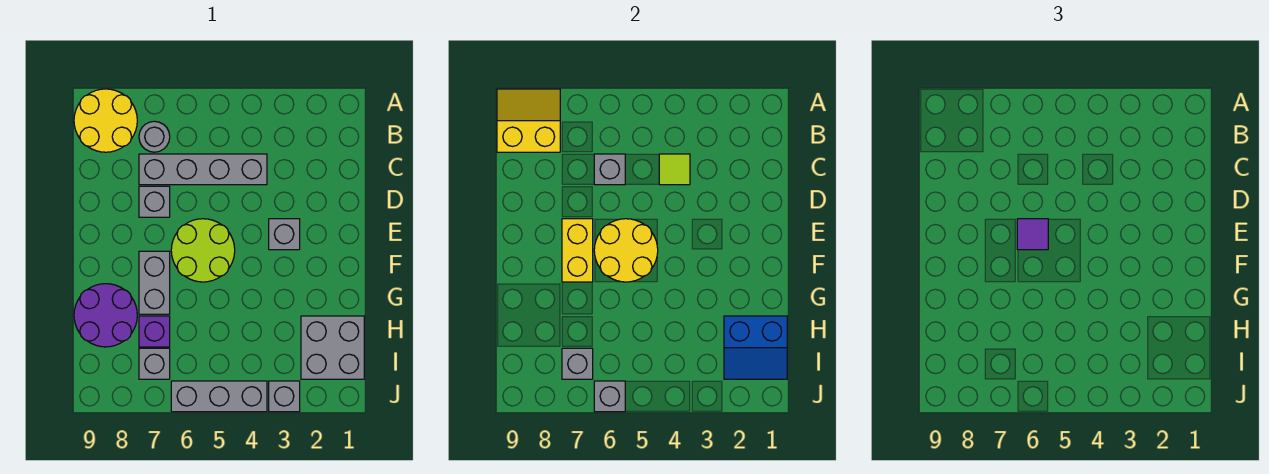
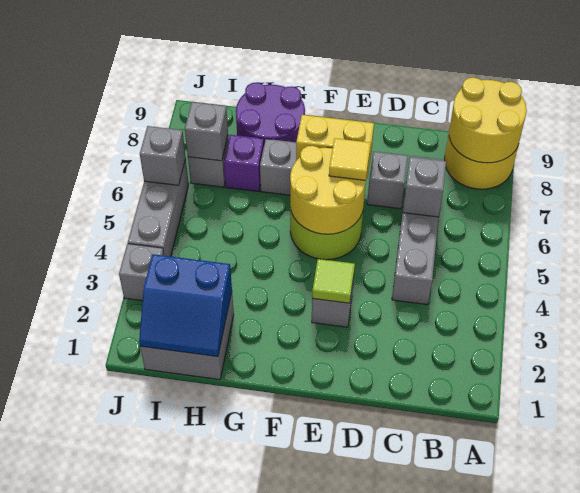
yellow 2x2 slope [497,89,560,152] -> yellow 2x2 round brick [449,78,527,163]
grey 1x1 round brick [139,121,170,152] -> none
lime 1x1 tile [659,154,690,185] -> lime 1x1 tile moved to [312,259,355,303]
purple 1x1 tile [1017,219,1048,250] -> yellow 1x1 tile [329,138,371,180]
blue 2x2 slope [724,316,787,379] -> blue 2x2 slope turned to [139,254,232,357]

